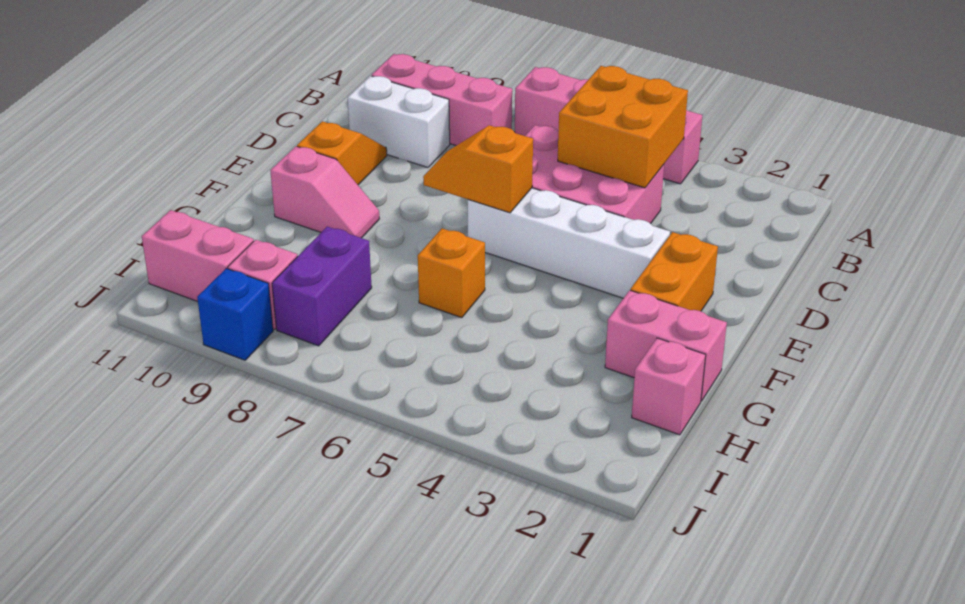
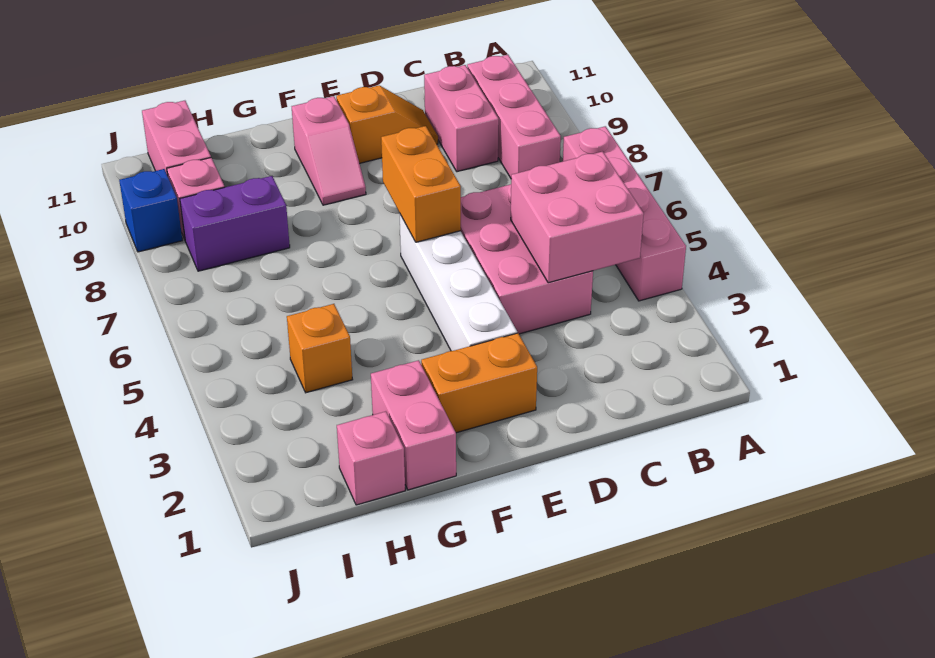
orange 2x2 brick [558,66,688,188] -> pink 2x2 brick [511,151,644,283]
white 1x2 brick [348,76,450,167] -> pink 1x2 brick [424,65,499,172]
orange 1x2 slope [423,125,533,213] -> orange 1x2 brick [381,126,461,242]
orange 1x1 brick [418,228,485,318] -> orange 1x1 brick moved to [287,304,353,393]

